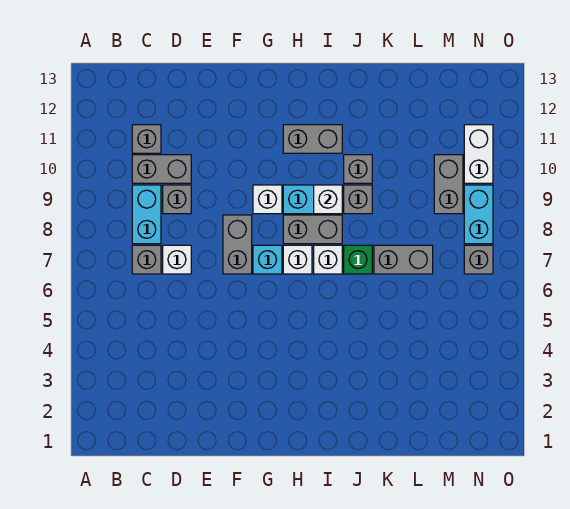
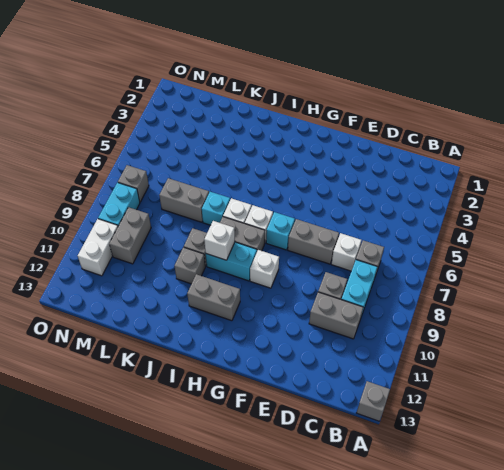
grey 1x1 brick [132,125,161,153] -> grey 1x1 brick moved to [357,381,390,421]
grey 1x2 brick [223,215,252,274] -> grey 1x2 brick turned to [288,219,339,264]
green 1x1 brick [344,245,372,274] -> cyan 1x1 brick [202,192,230,225]

